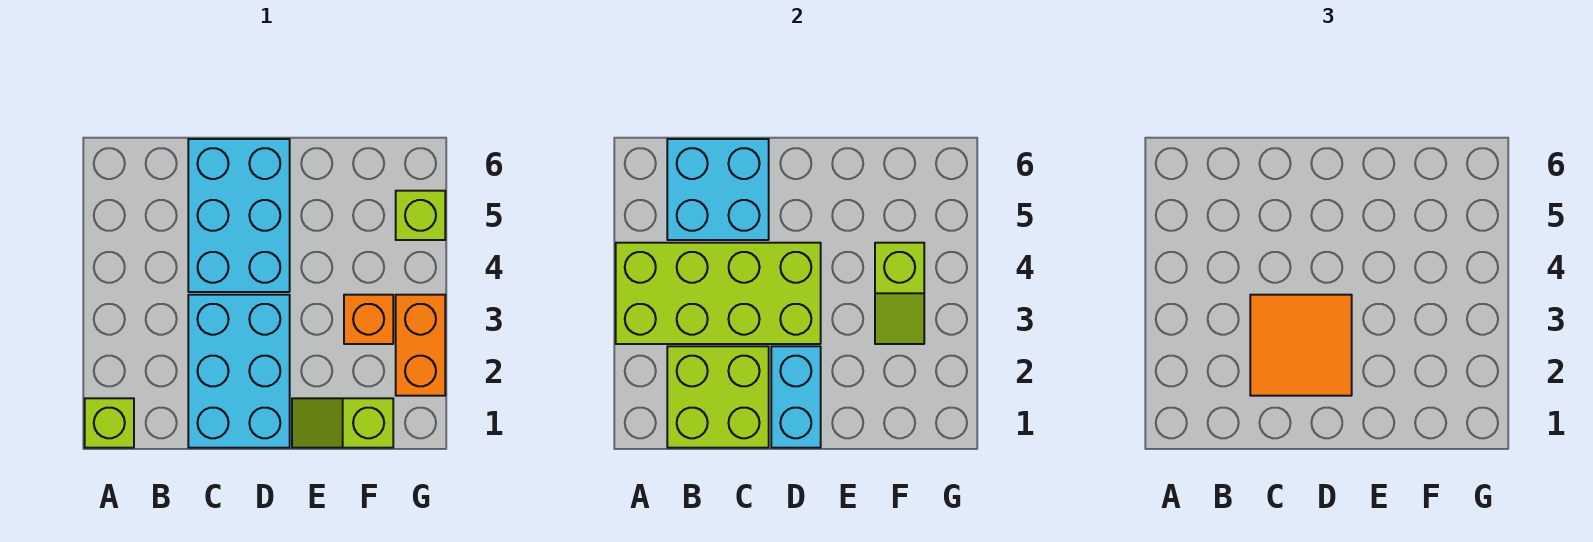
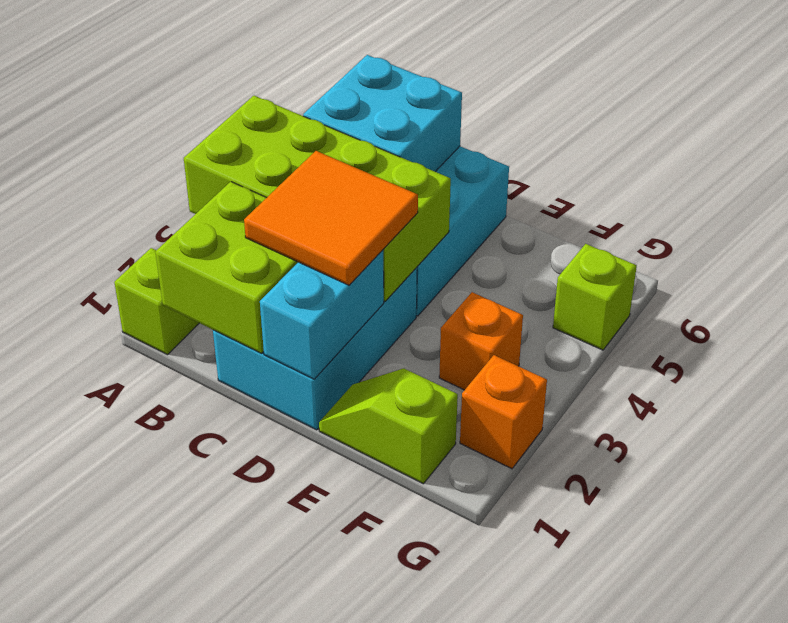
lime 1x2 slope [875,243,924,344] -> none
orange 1x2 brick [396,295,445,396] -> orange 1x1 brick [460,355,547,469]

